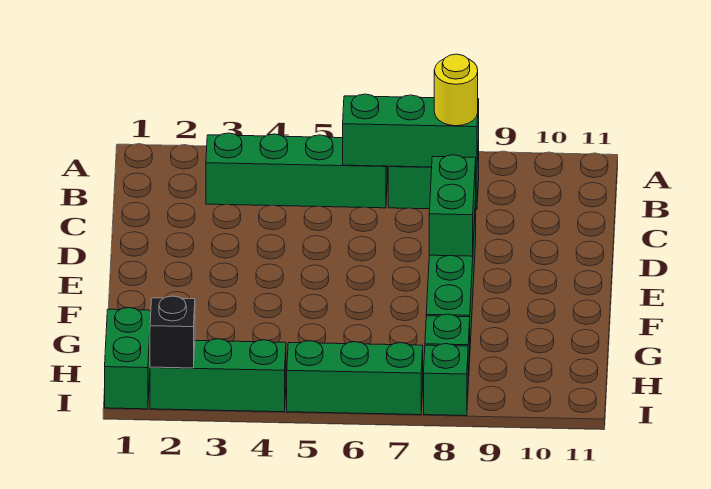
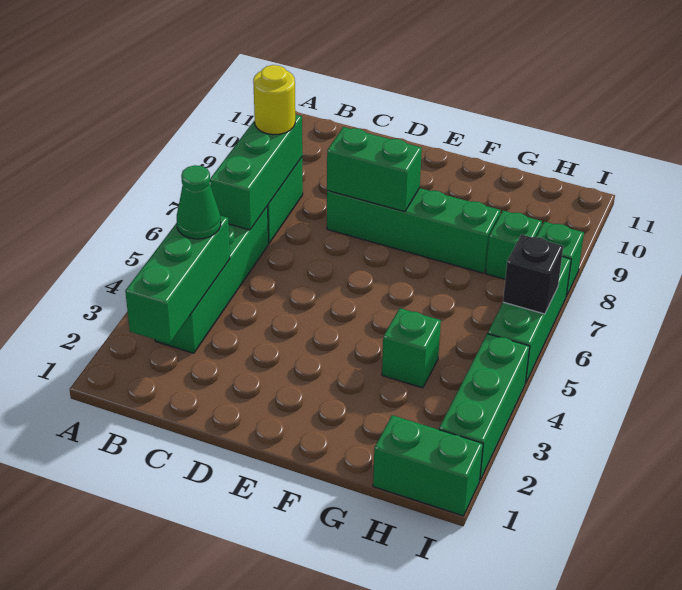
none -> green 1x3 brick [125,216,230,344]
none -> green 1x1 cone [177,165,221,239]
none -> green 1x1 brick [382,308,441,388]
black 1x1 brick [150,296,195,368] -> black 1x1 brick moved to [503,234,563,314]

